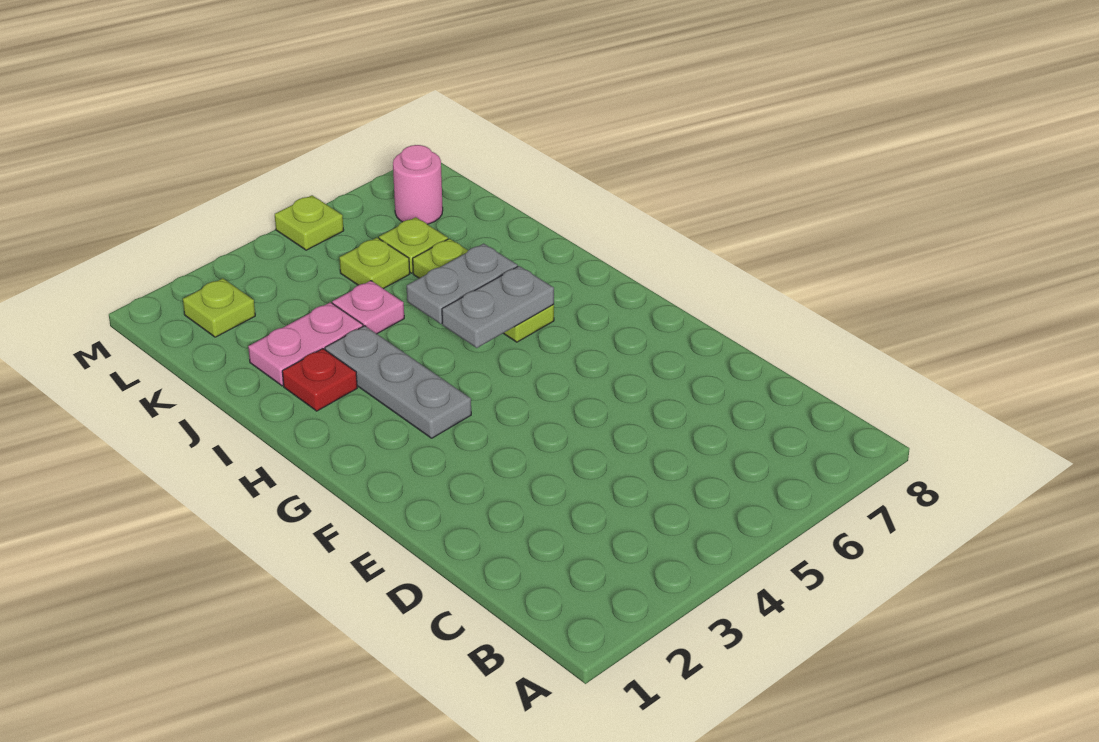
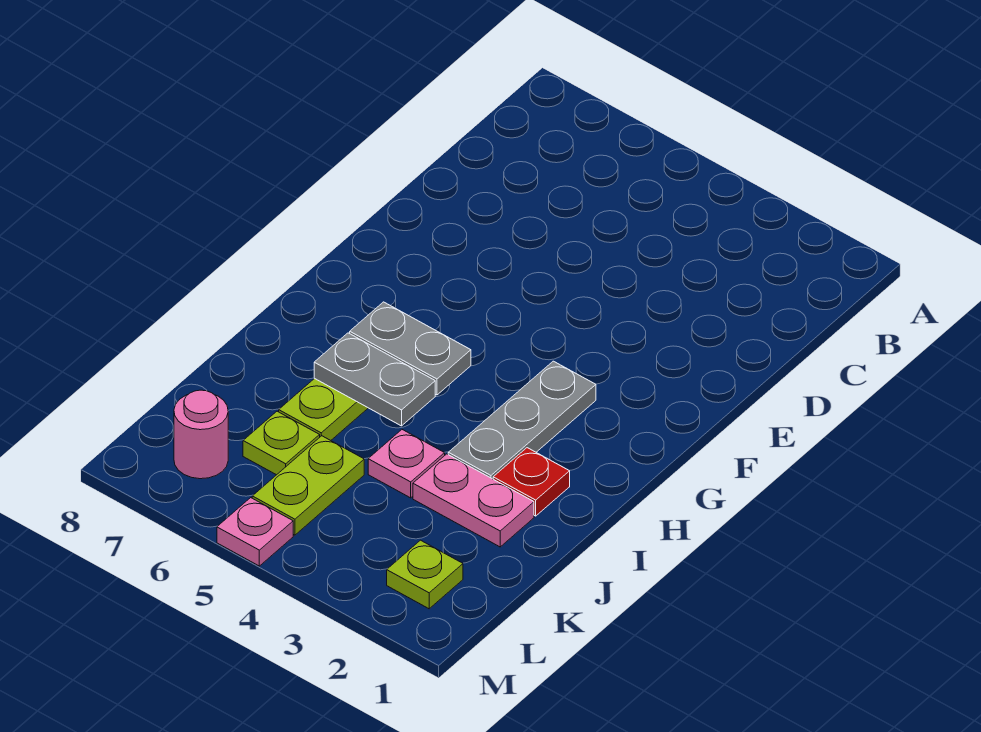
lime 1x1 plate [339,238,410,289] -> lime 1x2 plate [252,436,364,535]
lime 1x1 plate [275,195,344,250] -> pink 1x1 plate [217,498,293,566]

